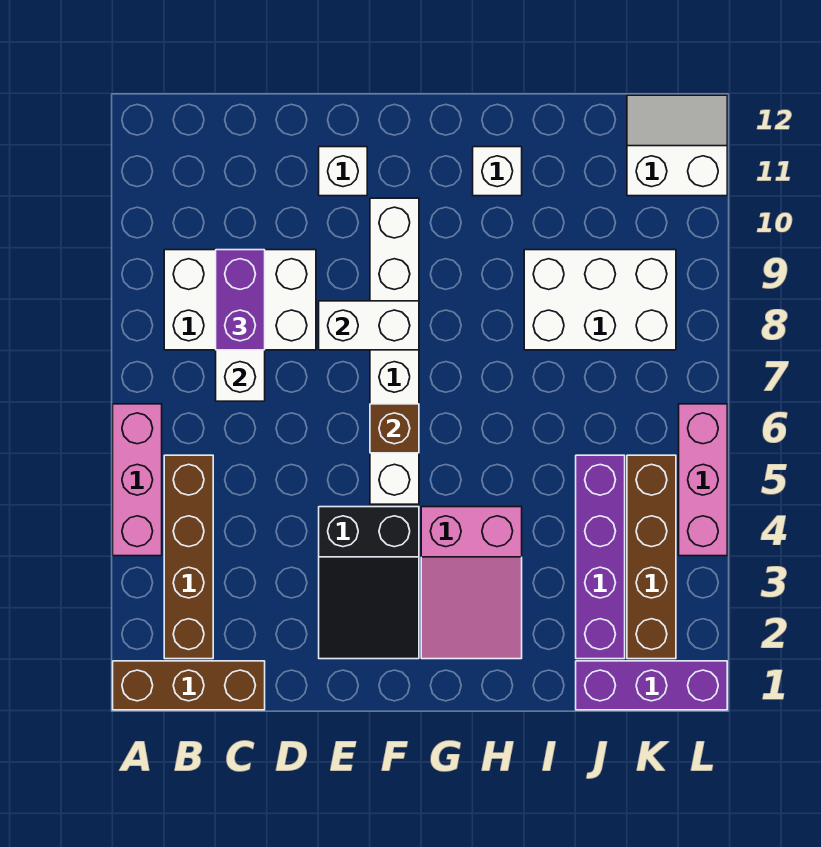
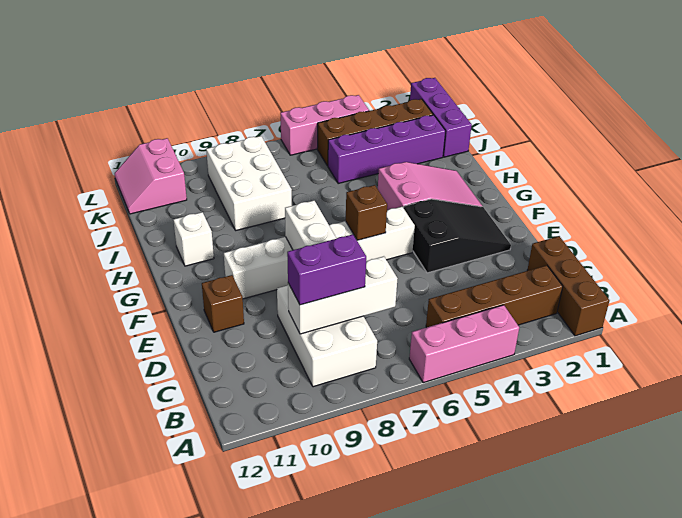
white 1x1 brick [319,147,367,196] -> brown 1x1 brick [202,275,244,332]
white 2x2 slope [627,95,727,196] -> pink 2x2 slope [114,138,187,214]

